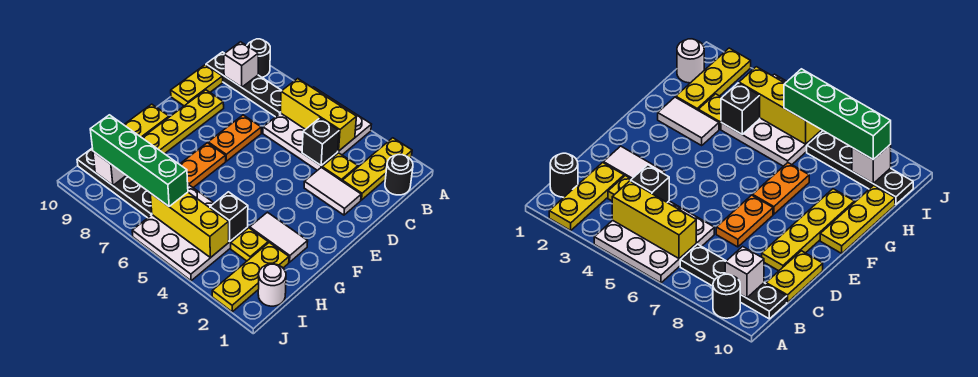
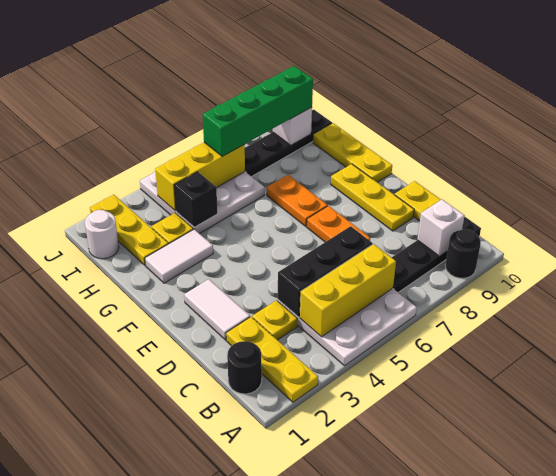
black 1x1 brick [302,118,339,165] -> black 1x3 brick [278,226,372,317]
white 1x2 tile [304,167,361,215] -> white 1x2 tile turned to [184,279,250,340]
yellow 1x4 plate [142,90,224,154] -> yellow 1x3 plate [331,164,414,231]

